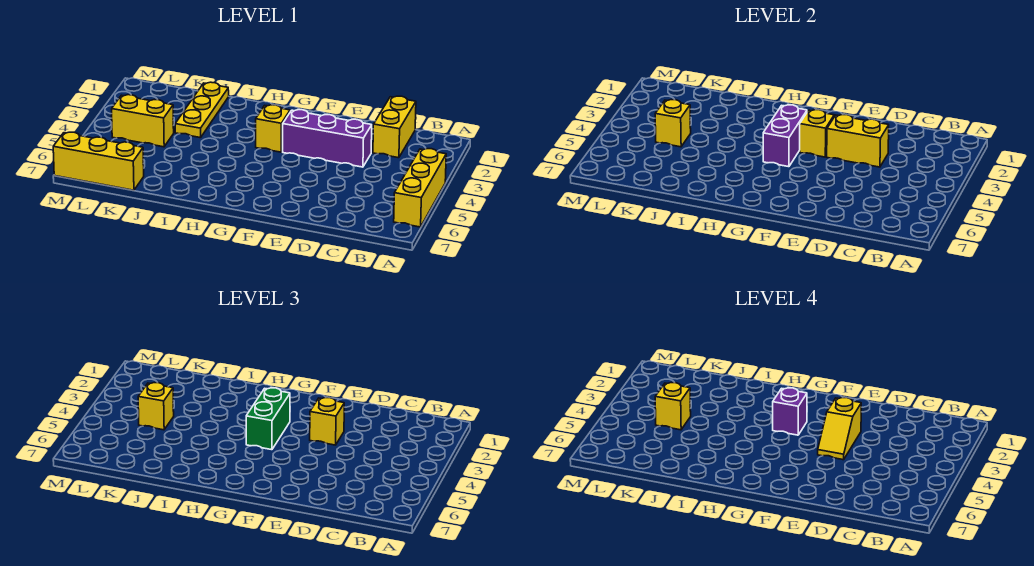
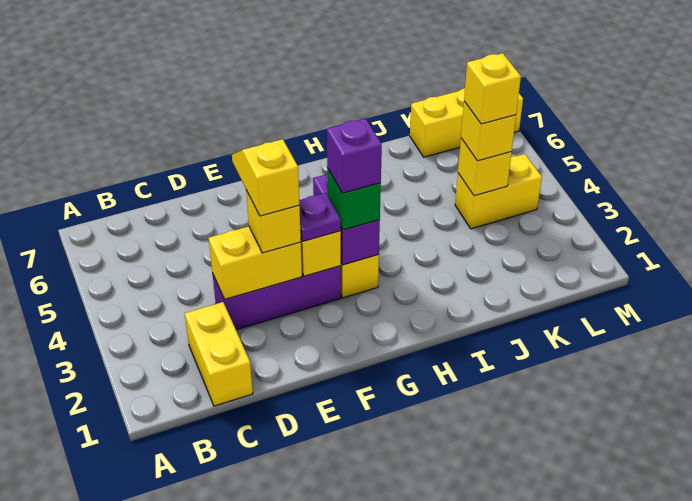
yellow 1x3 brick [394,149,446,227] -> none
none -> purple 1x1 plate [299,193,341,241]
green 1x2 brick [246,388,290,450] -> green 1x1 brick [327,168,381,230]
yellow 1x3 plate [175,82,229,138] -> none

